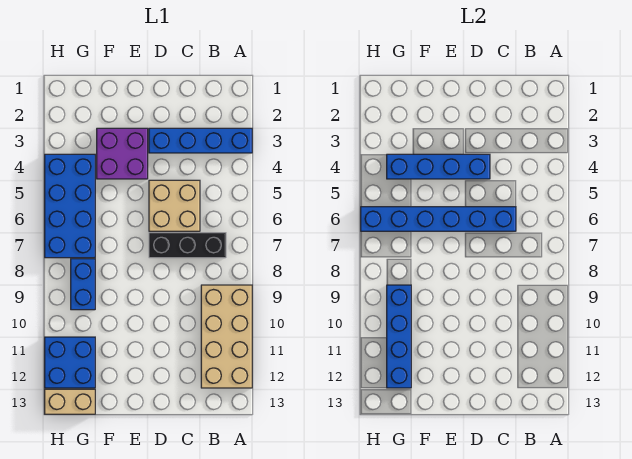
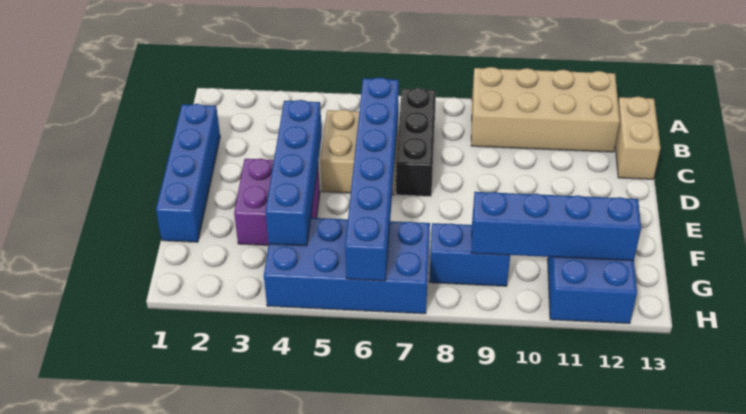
blue 1x4 brick [149,128,252,153] -> blue 1x4 brick moved to [156,104,220,242]
tan 1x2 brick [45,389,95,414] -> tan 1x2 brick moved to [615,97,660,179]

